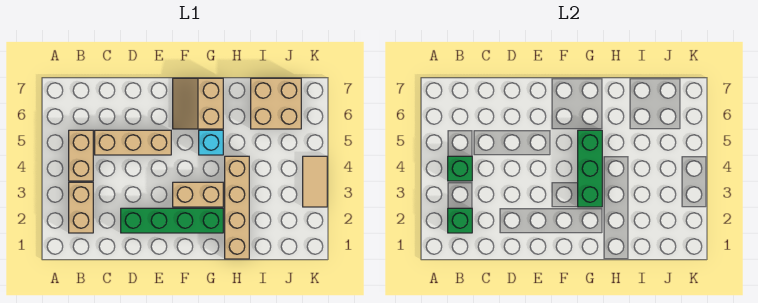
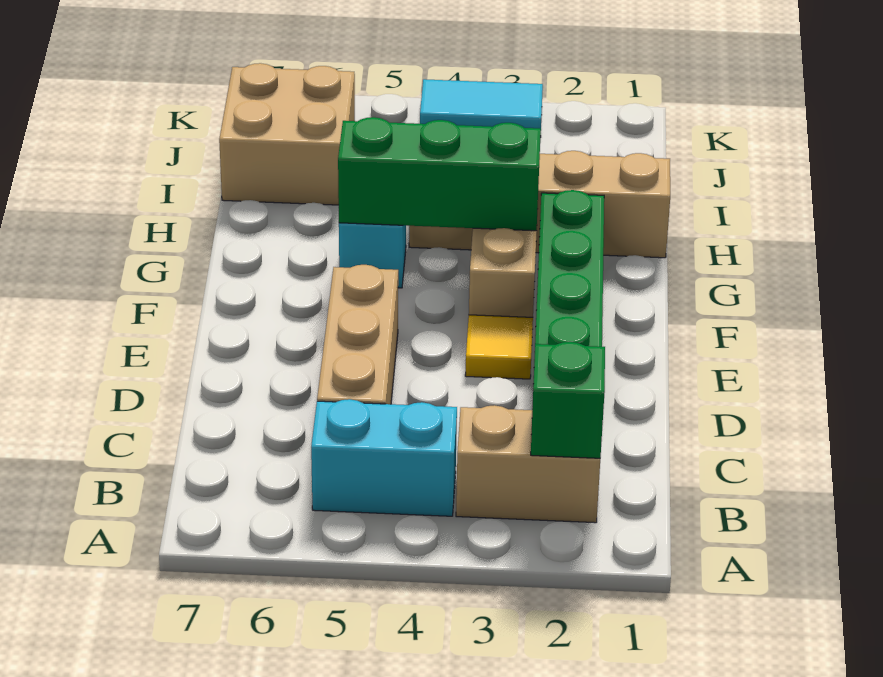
tan 1x2 brick [69,130,93,181] -> cyan 1x2 brick [311,399,457,516]
green 1x1 brick [448,156,472,181] -> none
none -> yellow 1x1 tile [465,315,533,379]
tan 2x2 slope [173,78,223,129] -> none
tan 1x2 tile [303,156,327,207] -> cyan 1x2 tile [420,79,543,137]

